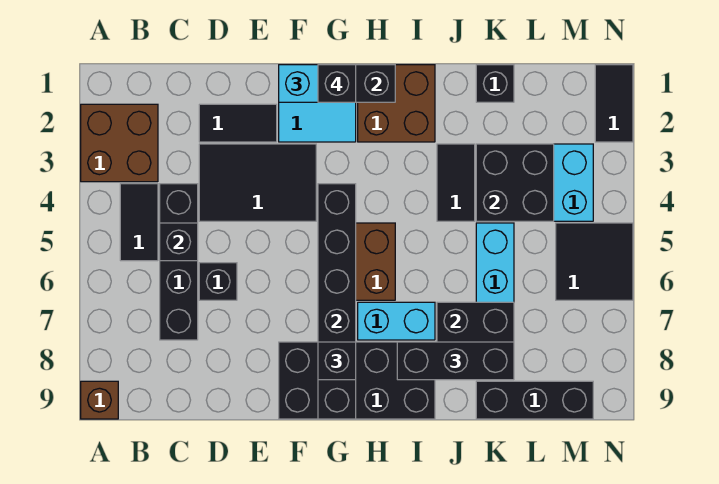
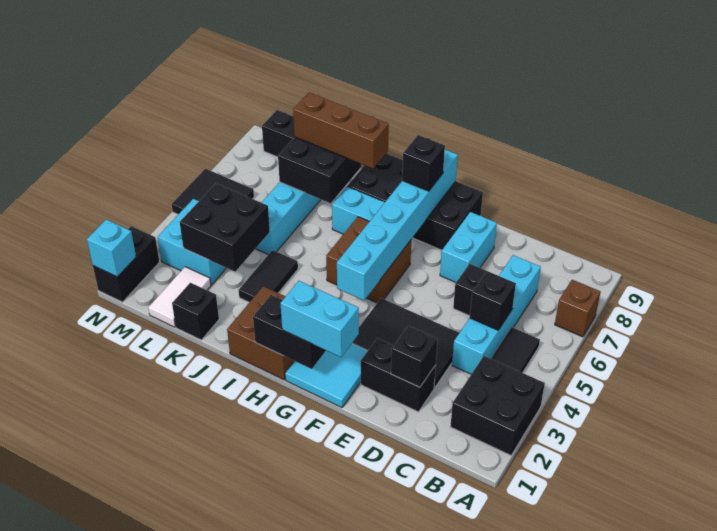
brown 2x2 brick [81,104,158,182] -> black 2x2 brick [450,356,545,455]
brown 1x1 brick [81,381,118,419] -> brown 1x1 brick moved to [555,280,601,337]
black 1x4 brick [160,184,198,340] -> cyan 1x4 brick [452,255,541,374]
black 1x2 tile [199,104,277,142] -> black 1x2 brick [361,338,436,412]
none -> cyan 1x2 brick [440,212,497,282]
black 1x1 brick [318,65,356,102] -> black 1x1 brick moved to [391,326,438,387]
black 1x6 brick [318,184,356,419] -> cyan 1x6 brick [337,150,458,300]
black 1x3 brick [397,342,514,380] -> brown 1x3 brick [293,92,389,169]
none -> white 1x2 tile [148,267,211,327]
black 1x2 tile [595,65,633,142] -> black 1x2 brick [93,226,159,302]
none -> cyan 1x1 brick [87,220,136,277]

